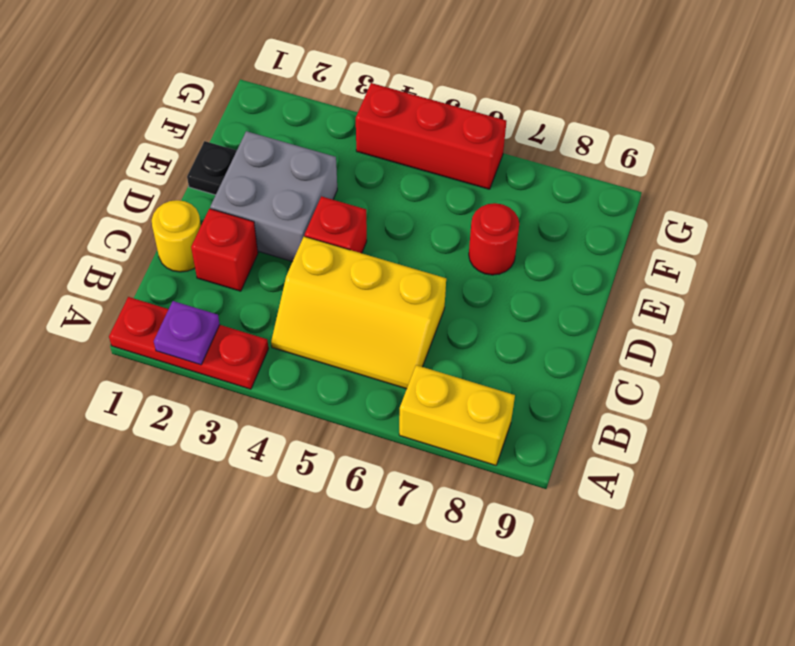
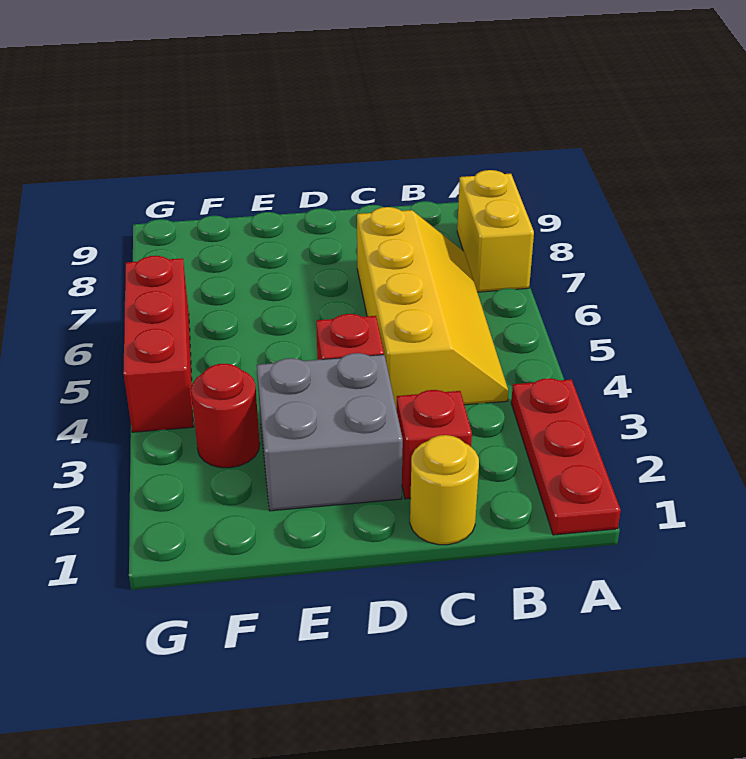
purple 1x1 plate [154,301,220,365] -> none
yellow 2x3 slope [271,236,446,389] -> yellow 2x4 slope [357,207,508,409]
black 1x1 plate [187,141,237,195] -> none
red 1x1 round brick [469,203,519,275] -> red 1x1 round brick moved to [191,364,260,468]

